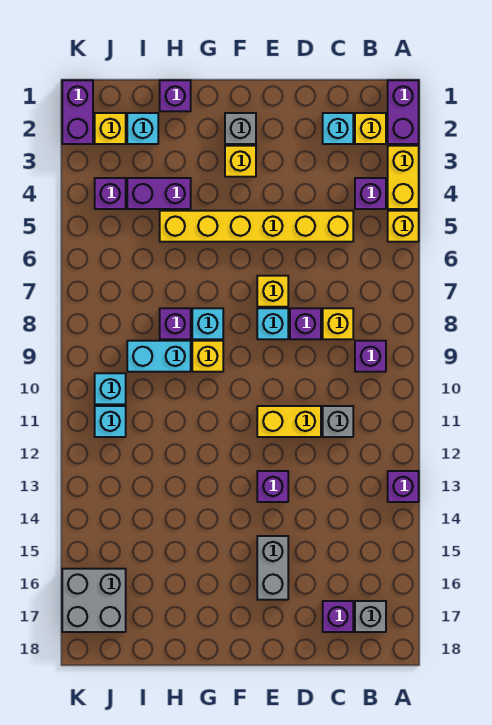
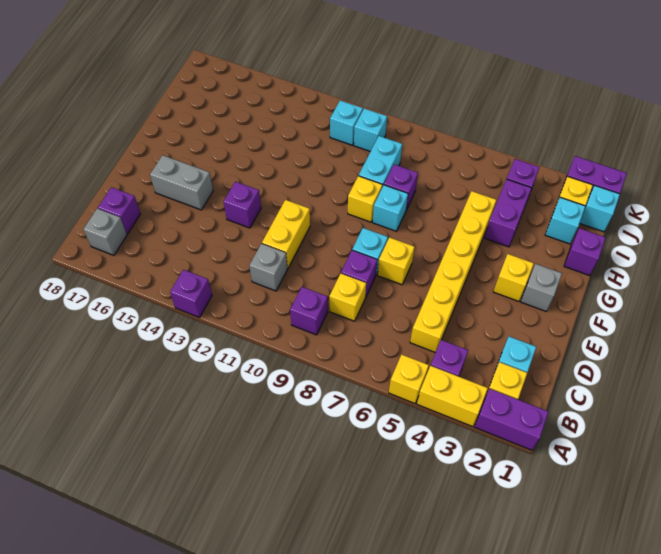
none -> cyan 1x1 brick [580,185,620,232]
grey 2x2 brick [62,569,126,632] -> none

